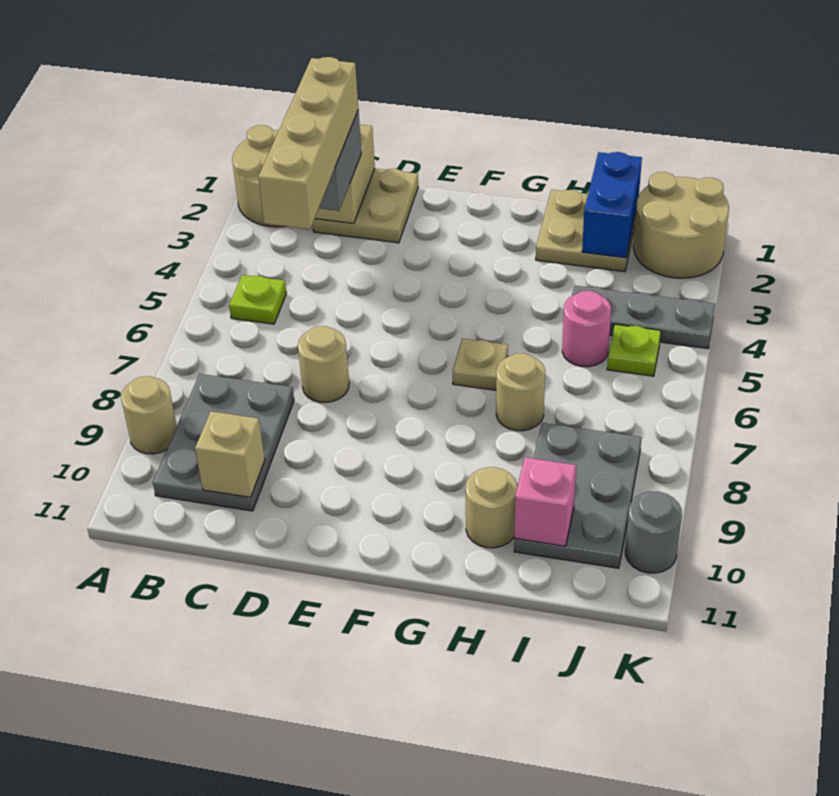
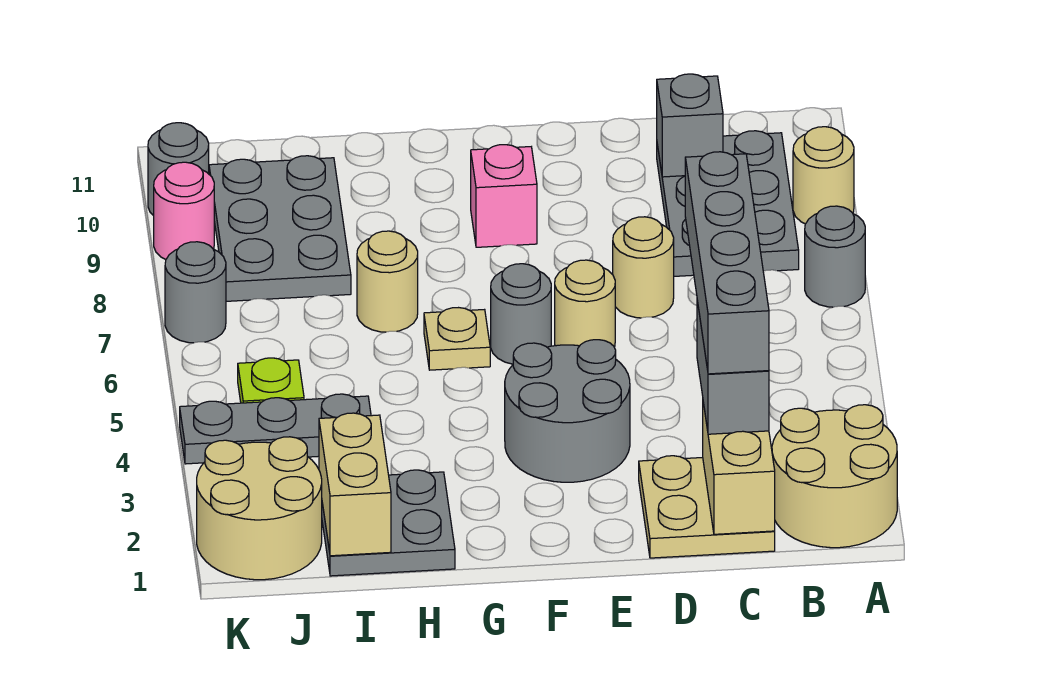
none -> grey 1x1 round brick [805,206,865,307]
lime 1x1 plate [229,275,286,324] -> none
tan 1x4 brick [258,57,358,229] -> grey 1x4 brick [685,152,769,374]
tan 1x1 brick [195,411,265,497] -> grey 1x1 brick [657,74,723,177]
none -> grey 2x2 round brick [505,340,630,482]
none -> grey 1x1 round brick [491,264,551,364]
tan 2x2 plate [536,190,636,272] -> grey 2x2 plate [322,470,455,576]
tan 1x1 round brick [465,467,517,548] -> tan 1x1 round brick moved to [555,260,615,347]
blue 1x2 brick [582,152,642,258] -> tan 1x2 brick [319,413,391,556]
pink 1x1 round brick [562,291,611,367] -> pink 1x1 round brick moved to [154,162,214,260]
pink 1x1 brick [514,458,576,546] -> pink 1x1 brick moved to [471,145,537,247]
none -> grey 1x1 round brick [165,242,226,343]

